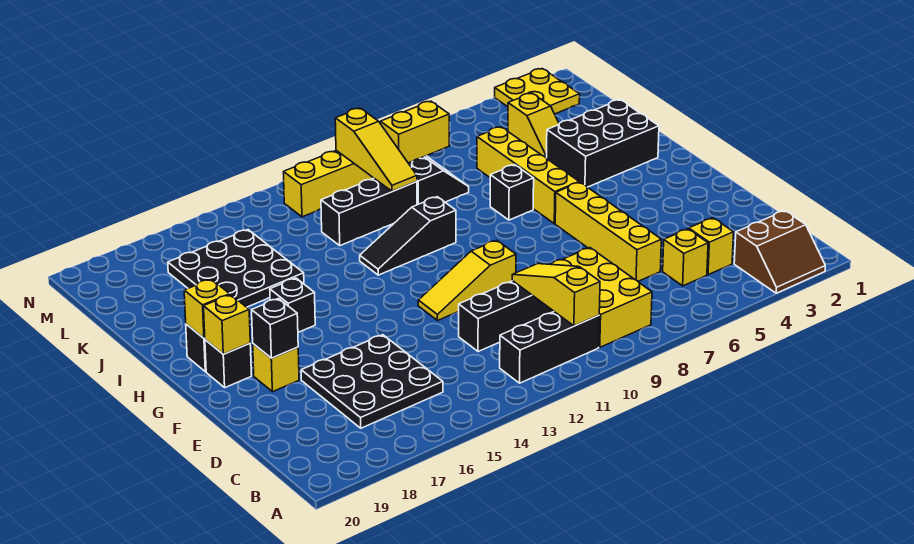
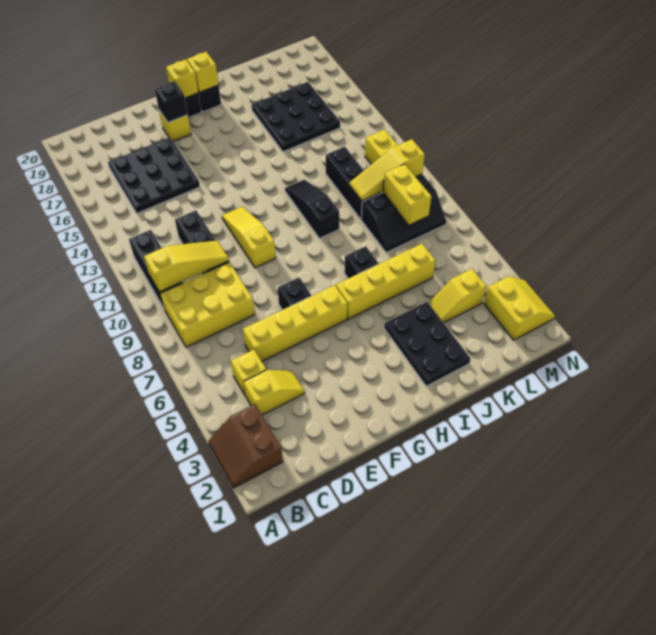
black 1x1 brick [270,278,315,332] -> black 1x1 brick moved to [278,278,311,310]
black 2x3 brick [547,100,659,187] -> black 2x3 plate [384,302,471,386]
yellow 2x2 plate [495,69,580,114] -> yellow 2x2 slope [484,276,555,340]

